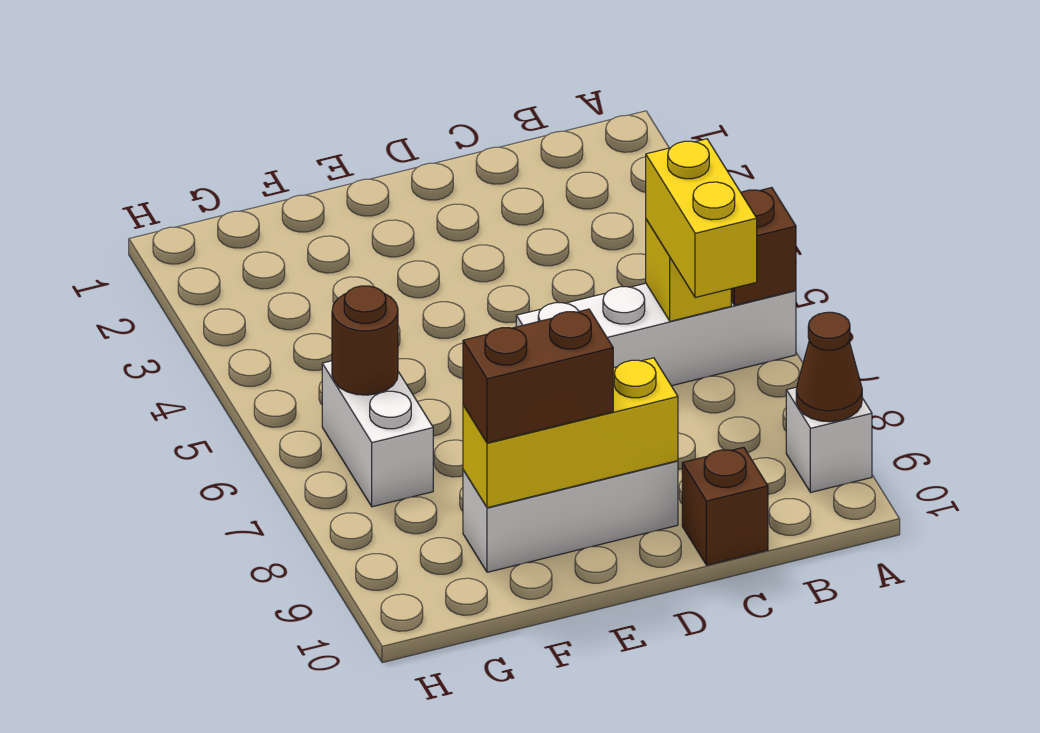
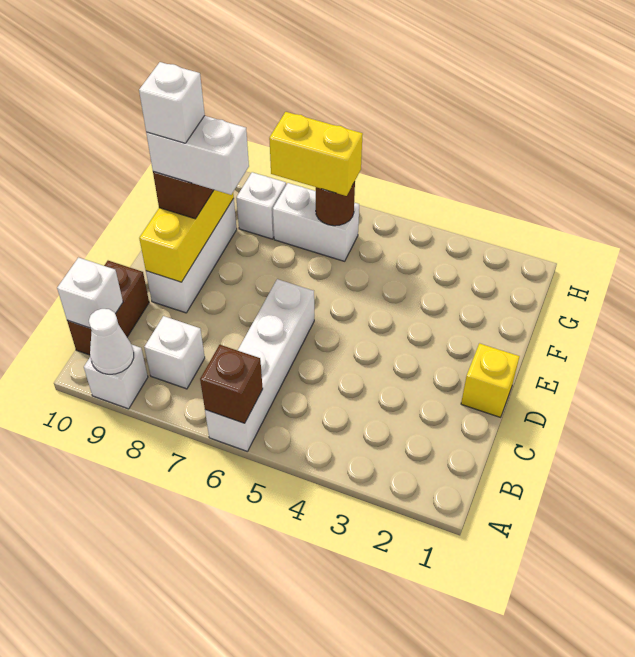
brown 1x1 cone [796,312,862,422] -> white 1x1 cone [89,309,134,374]
yellow 1x1 brick [646,219,731,321] -> yellow 1x1 brick moved to [461,343,520,417]
yellow 1x2 brick [646,139,757,298] -> yellow 1x2 brick moved to [269,112,363,196]
none -> white 1x1 brick [144,316,205,389]
none -> white 1x1 brick [57,258,123,328]
brown 1x1 brick [682,447,768,565] -> brown 1x2 brick [67,261,149,355]
none -> white 1x2 brick [146,116,249,195]
none -> white 1x1 brick [139,62,205,143]
none -> white 1x1 brick [236,172,286,239]

